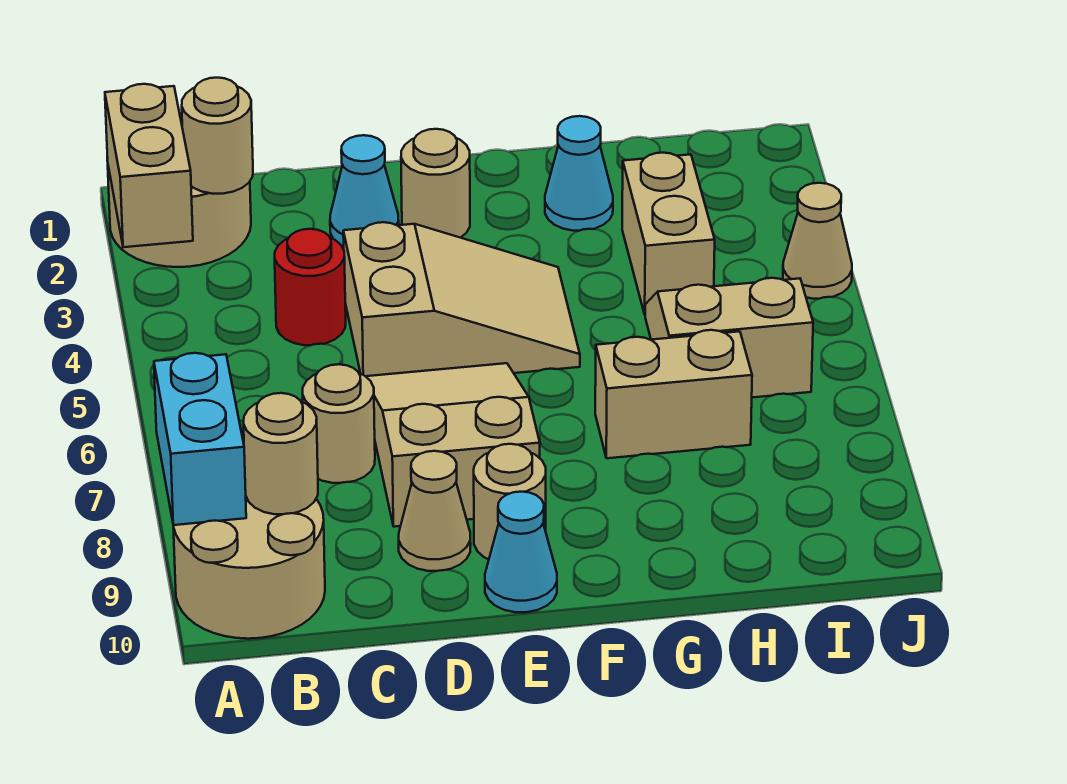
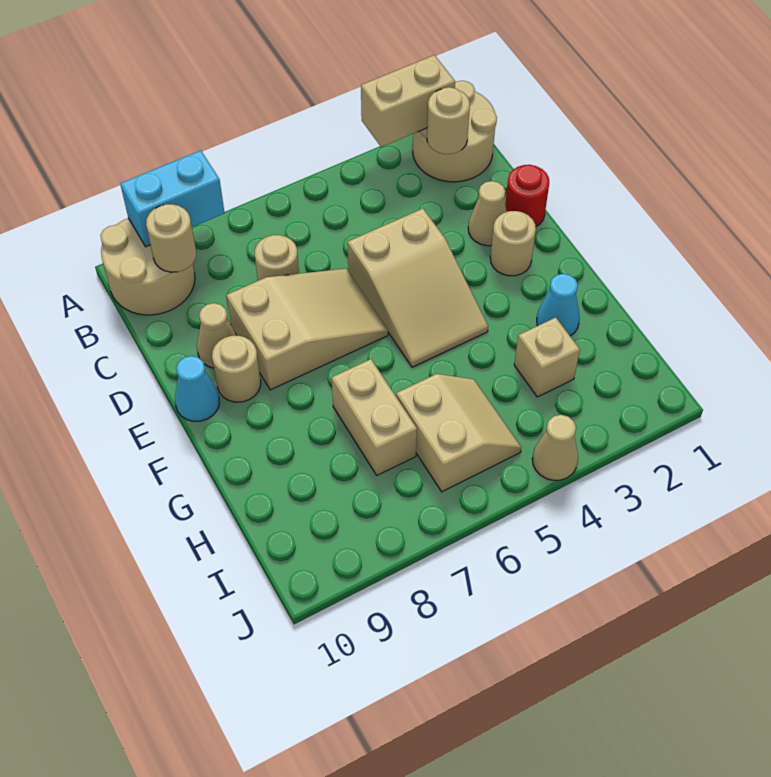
red 1x1 round brick [275,229,346,345] -> red 1x1 round brick moved to [505,165,549,226]
cyan 1x1 cone [330,135,399,246] -> tan 1x1 cone [468,181,507,246]
tan 1x2 brick [622,153,715,314] -> tan 1x1 brick [514,317,580,397]

